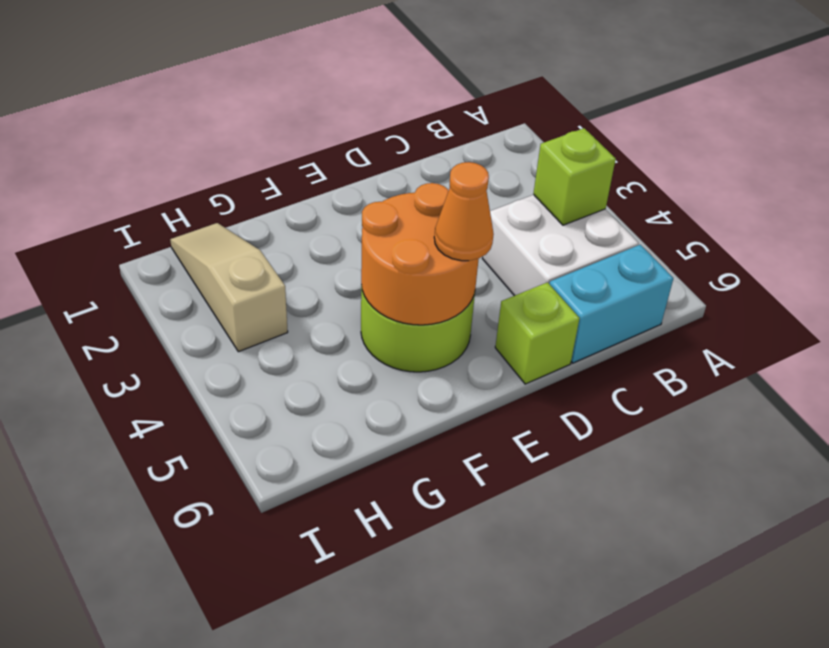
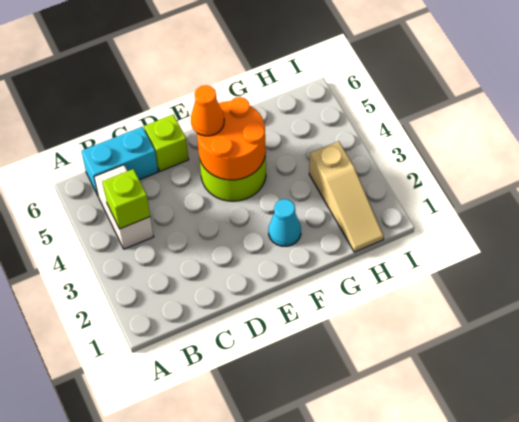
white 2x2 brick [482,195,639,296] -> white 1x2 brick [94,165,154,249]
none -> cyan 1x1 cone [269,199,301,246]

